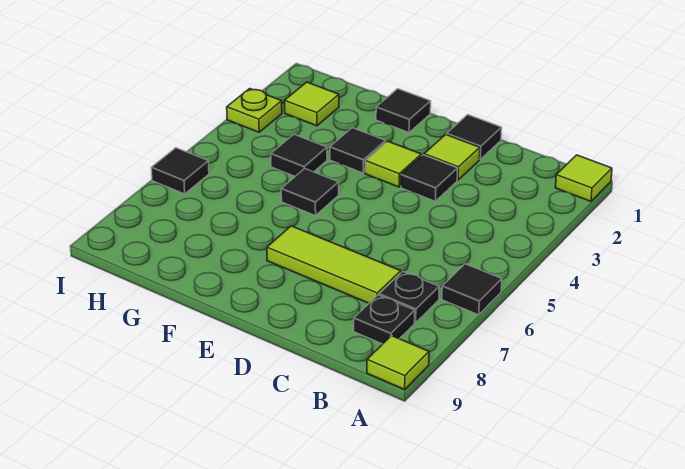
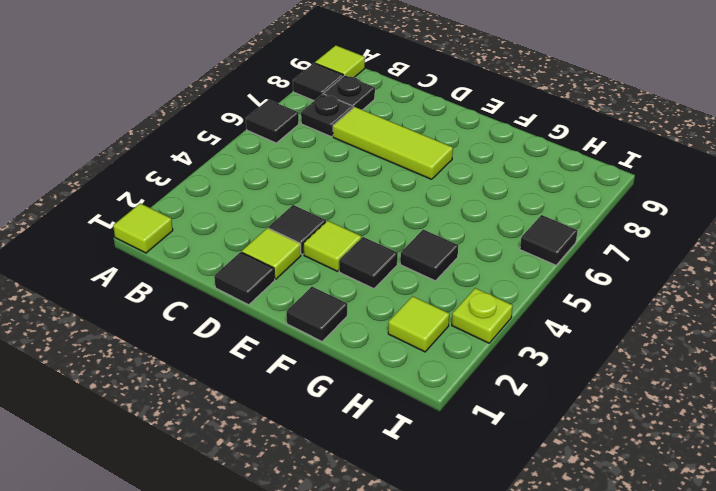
black 1x1 tile [281,169,339,216] -> black 1x1 tile moved to [293,63,343,101]

